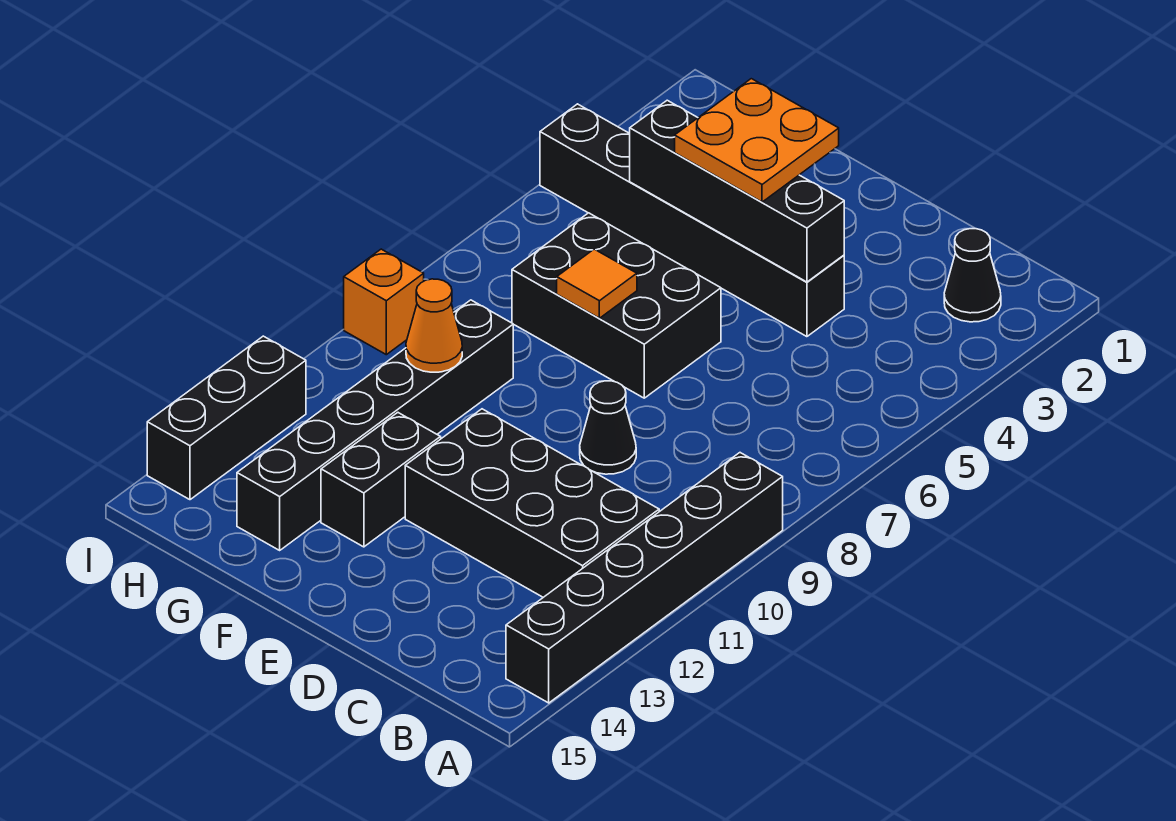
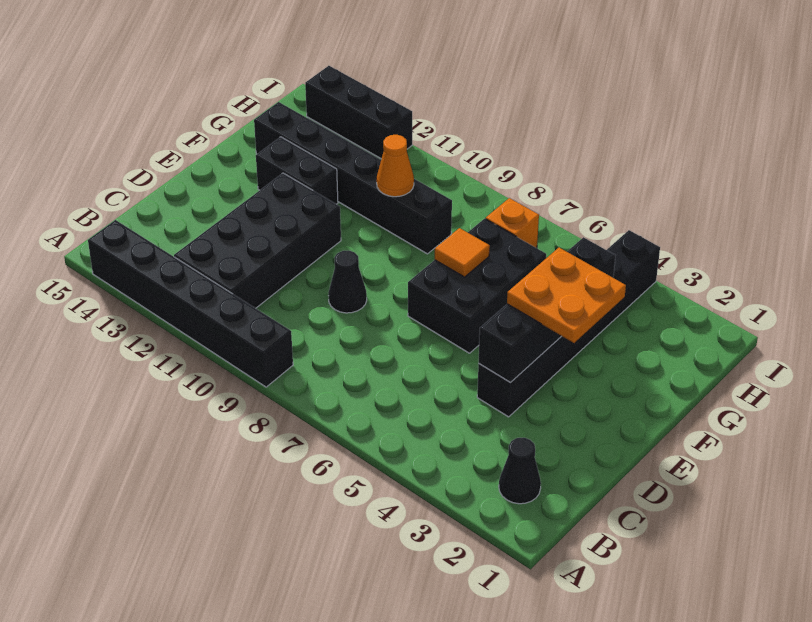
orange 1x1 brick [344,249,424,355] -> orange 1x1 brick moved to [486,198,539,248]

